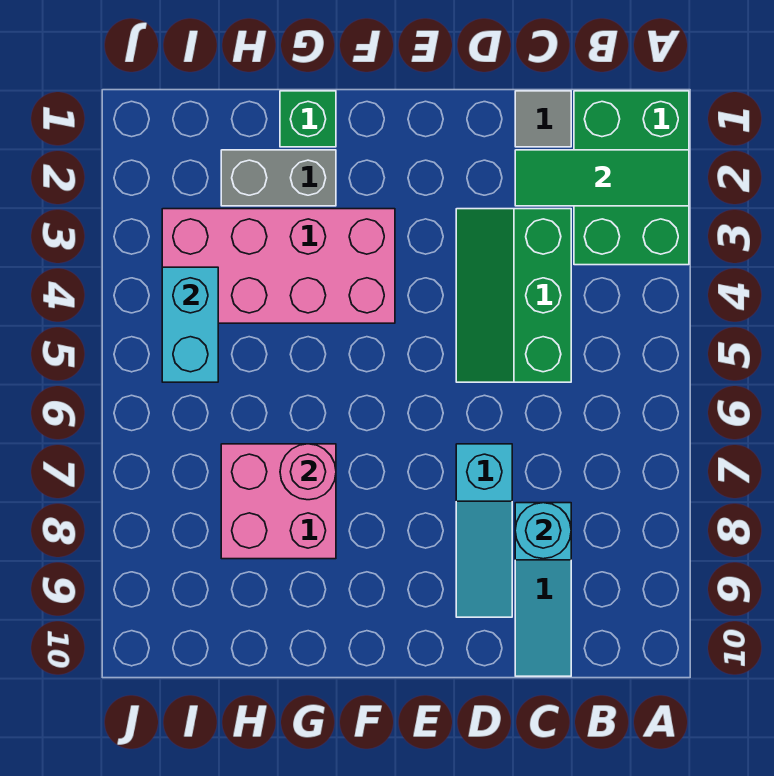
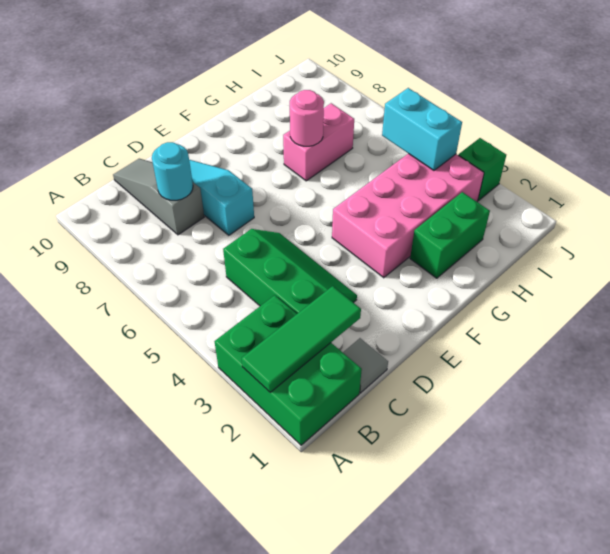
cyan 1x3 slope [515,503,571,676] -> grey 1x3 slope [113,159,204,235]
green 1x1 brick [280,91,336,147] -> green 1x1 brick moved to [458,138,506,201]
grey 1x2 brick [221,150,336,206] -> green 1x2 brick [410,192,490,278]
pink 2x2 brick [221,444,336,559] -> pink 1x2 brick [283,103,354,181]

